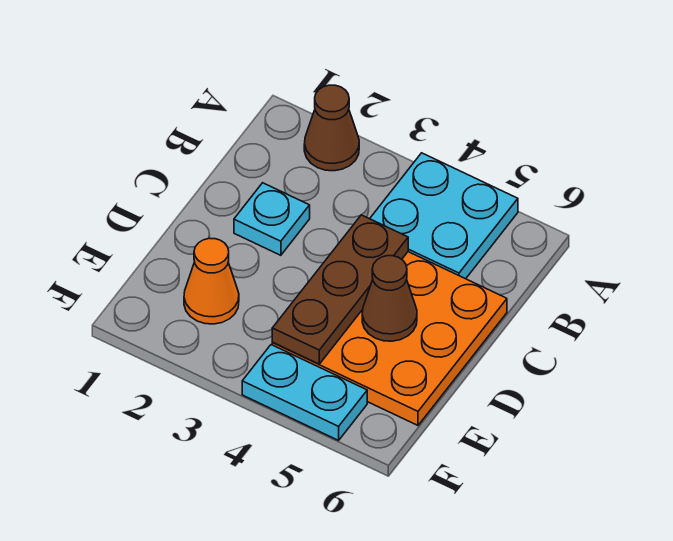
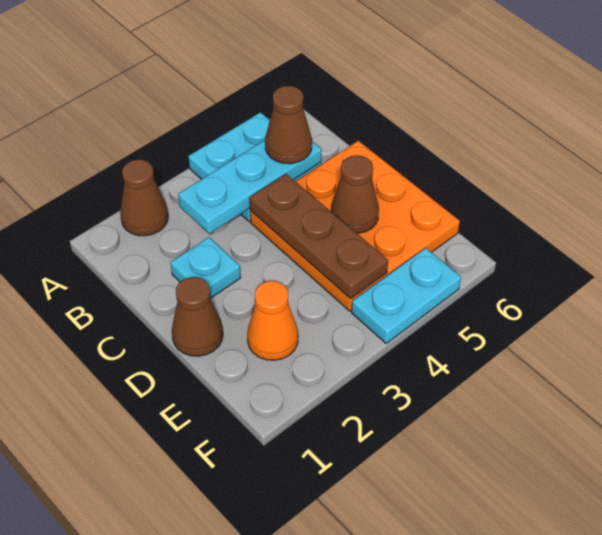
none -> cyan 1x3 plate [178,140,322,234]
none -> brown 1x1 cone [265,86,312,164]
none -> brown 1x1 cone [172,277,223,356]

